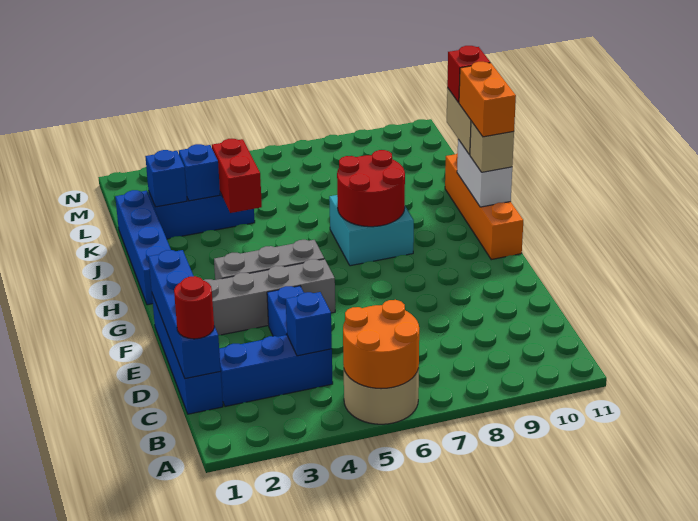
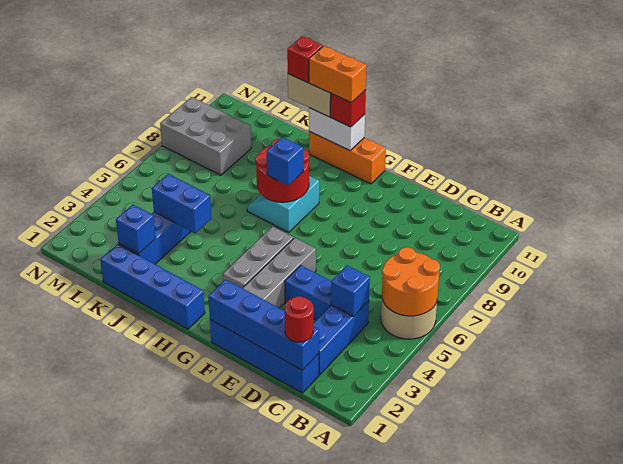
orange 1x4 brick [445,153,523,260] -> orange 1x3 brick [309,132,386,184]
cyan 2x2 brick [329,195,414,266] -> cyan 2x2 slope [247,176,319,232]
tan 1x1 brick [470,121,514,172] -> red 1x1 brick [330,90,366,127]
red 1x2 brick [212,139,262,213] -> blue 1x2 brick [152,174,211,233]
blue 1x1 brick [179,144,220,201] -> blue 1x1 brick moved to [267,137,303,185]
none -> grey 2x3 brick [160,97,251,175]

